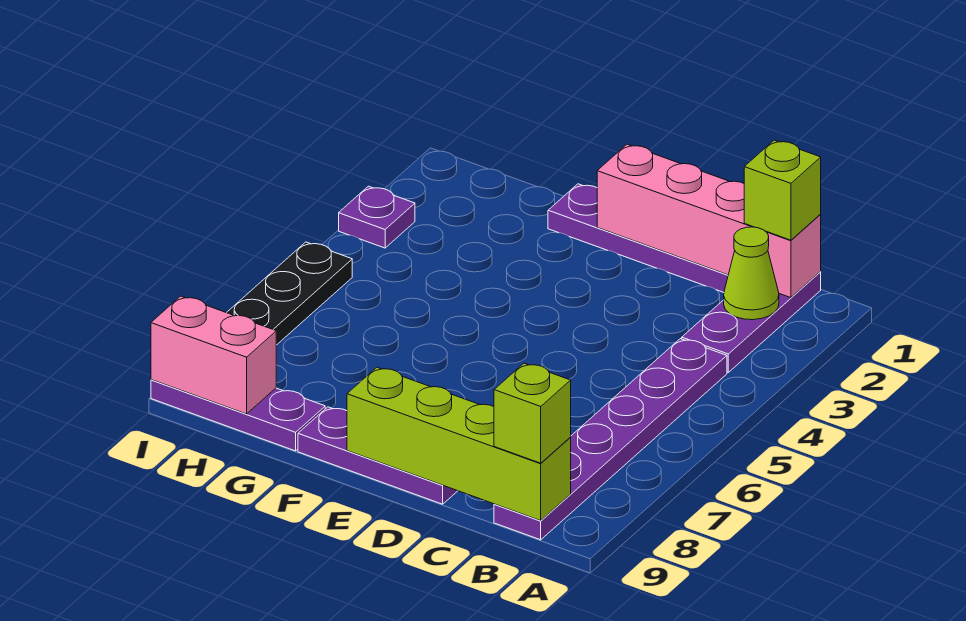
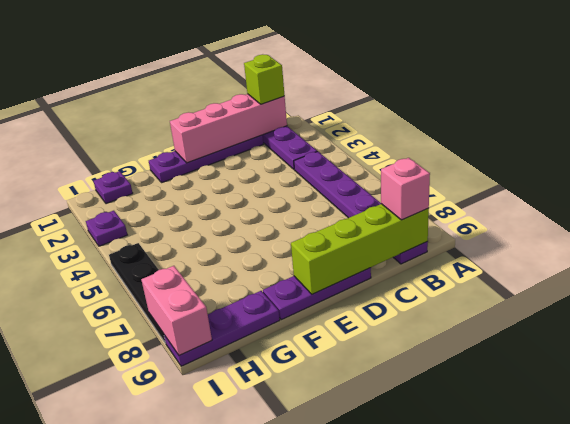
lime 1x1 cone [724,227,779,320] -> none
lime 1x1 brick [494,363,571,463] -> pink 1x1 brick [381,158,430,220]
none -> purple 1x1 plate [94,171,133,204]
pink 1x2 brick [151,296,276,414] -> pink 1x2 brick turned to [141,266,212,356]

